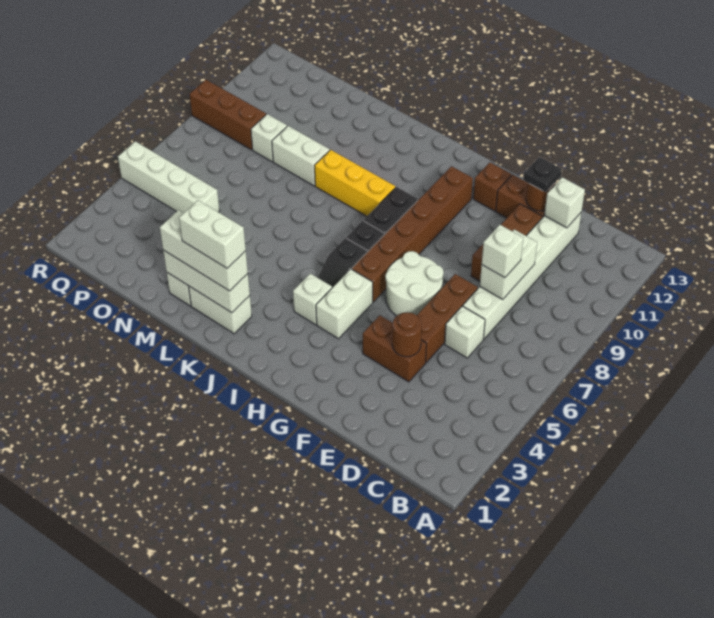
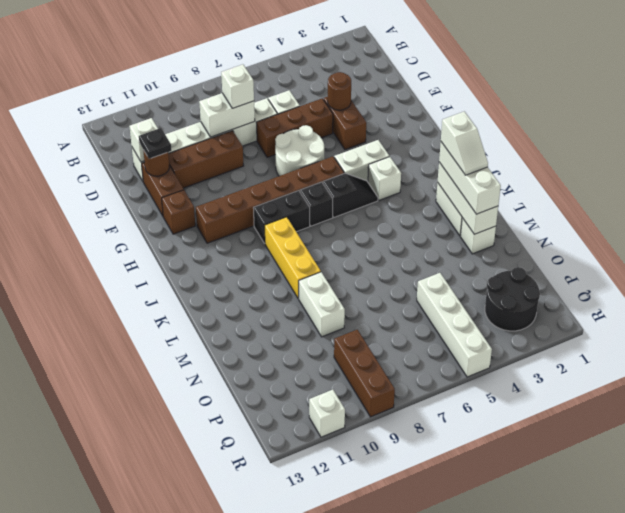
white 1x2 brick [179,200,246,268] -> white 1x2 slope [441,111,488,175]
white 1x1 brick [251,114,287,162] -> white 1x1 brick moved to [309,390,345,437]
none -> black 2x2 round brick [485,267,540,331]

